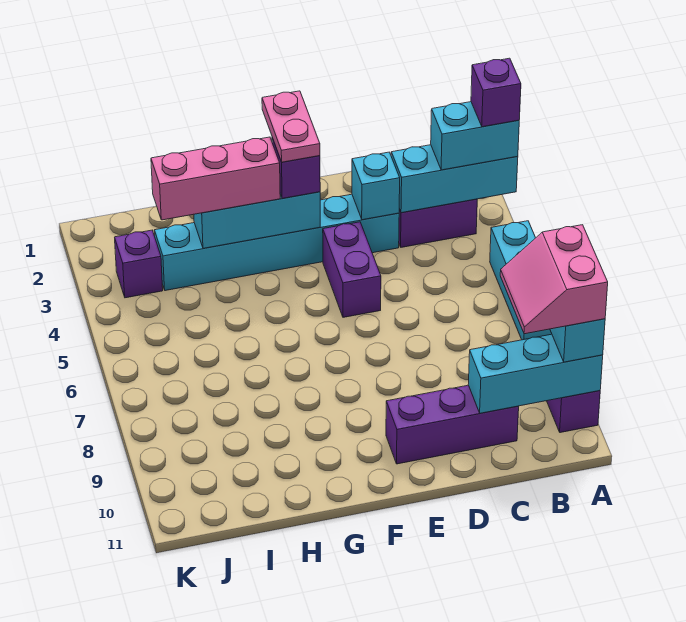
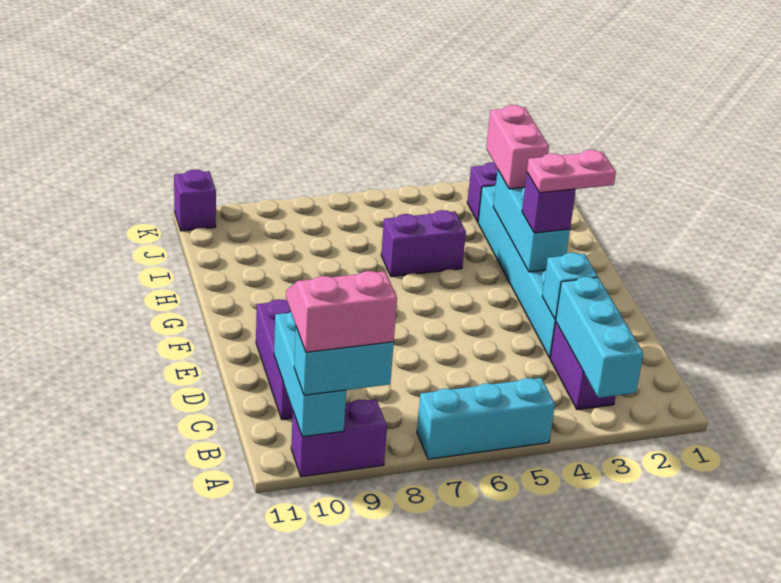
cyan 1x2 brick [431,102,519,170] -> none
purple 1x1 brick [471,58,521,127] -> purple 1x1 brick moved to [174,170,216,231]
purple 1x2 brick [323,222,381,317] -> purple 1x2 brick moved to [381,210,466,277]
pink 1x3 brick [151,137,280,220] -> pink 1x2 brick [486,105,549,189]

